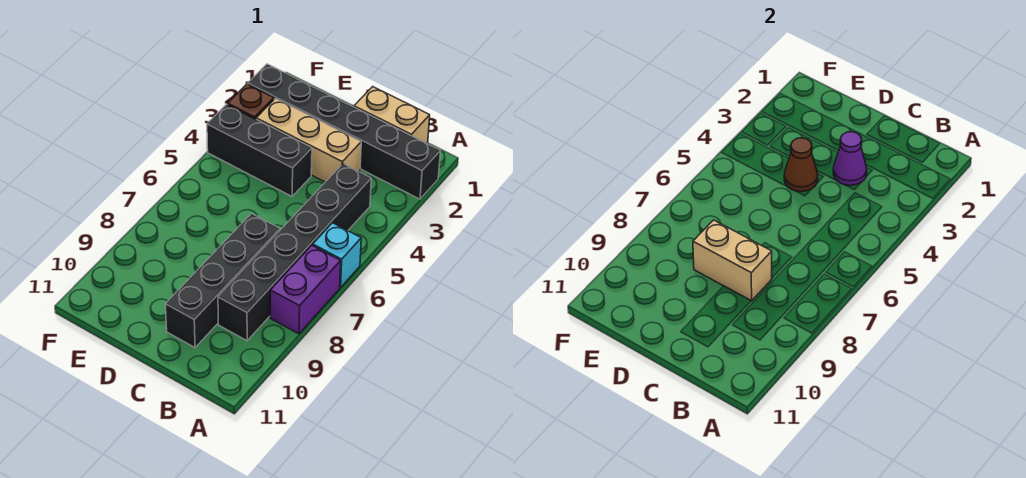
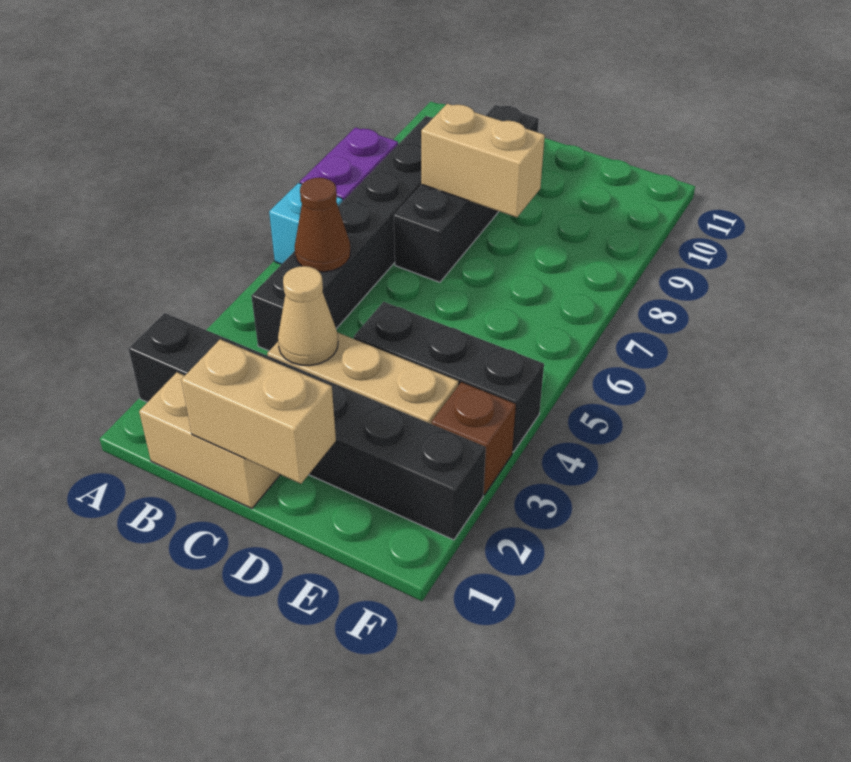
none -> tan 1x2 brick [181,339,336,484]
purple 1x1 cone [833,132,867,185] -> tan 1x1 cone [278,266,338,366]
brown 1x1 cone [784,138,818,192] -> brown 1x1 cone moved to [295,178,351,272]

